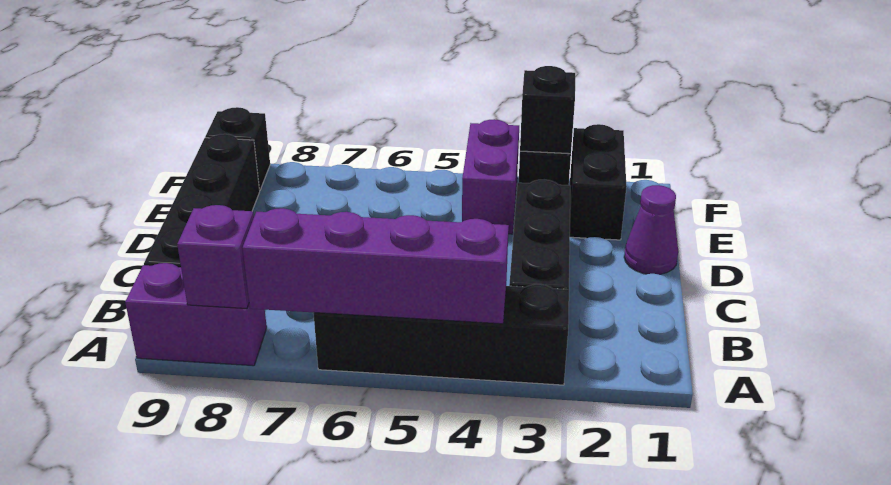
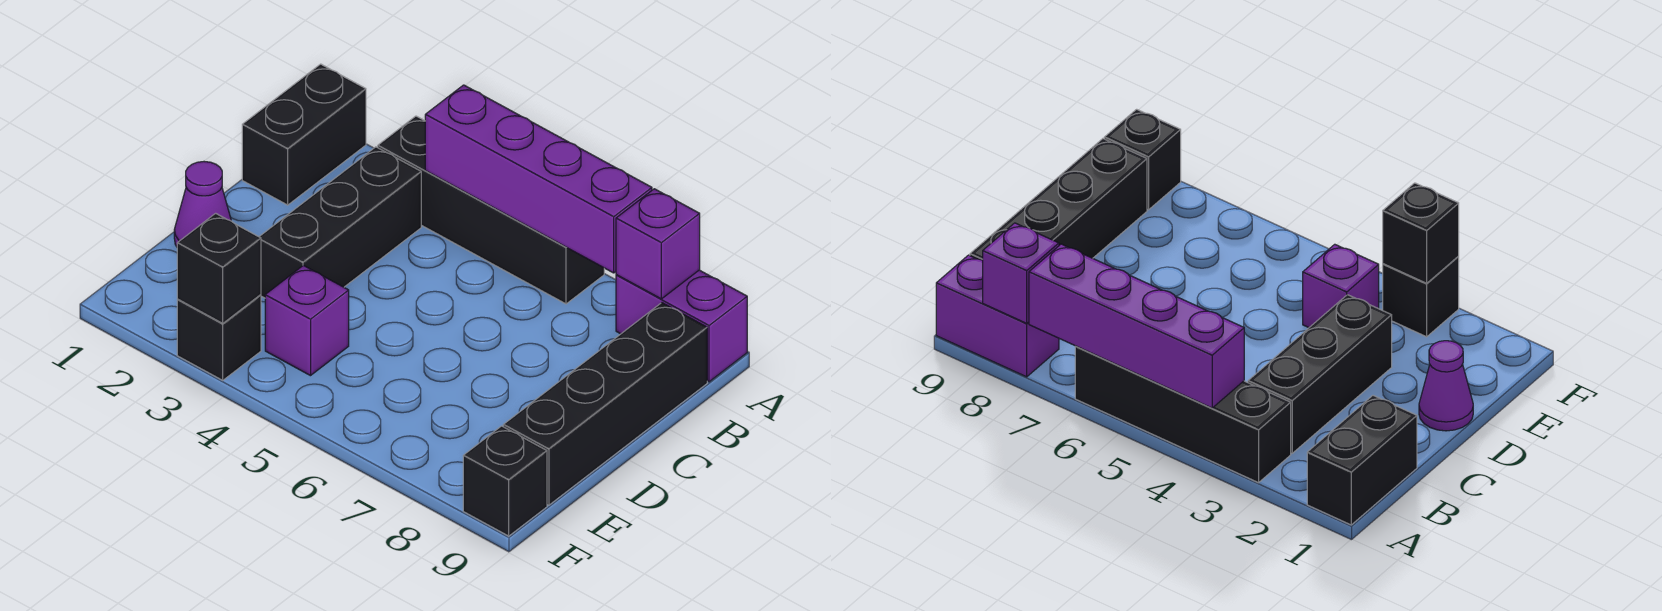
black 1x2 brick [570,124,627,240] -> black 1x2 brick moved to [242,64,366,205]
purple 1x2 brick [462,119,519,234] -> purple 1x1 brick [265,265,349,376]

